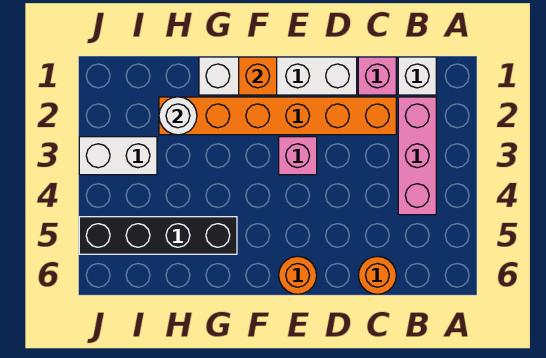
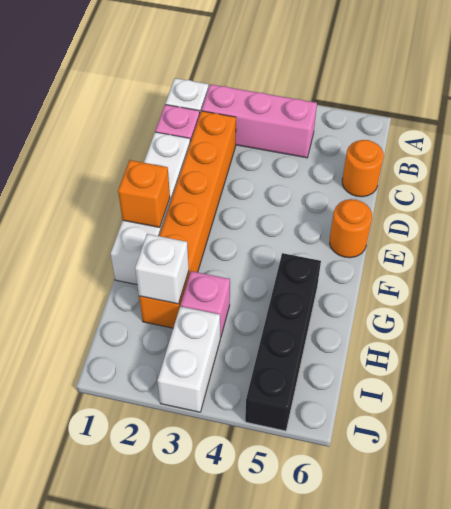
pink 1x1 brick [279,137,317,175] -> pink 1x1 brick moved to [181,271,230,338]
white 1x1 round brick [159,97,197,135] -> white 1x1 brick [135,234,189,304]

